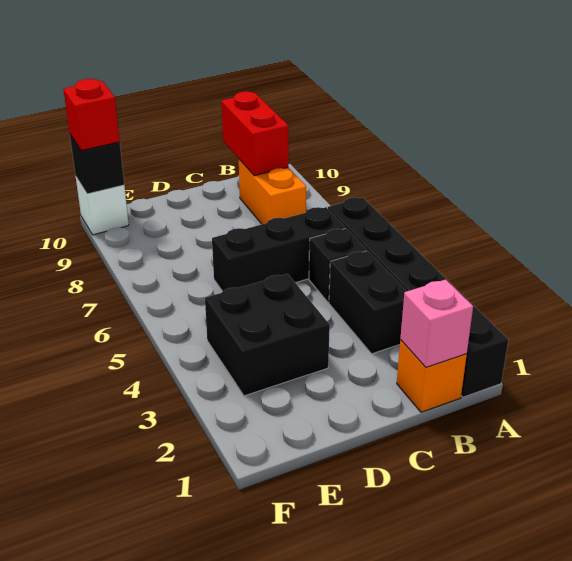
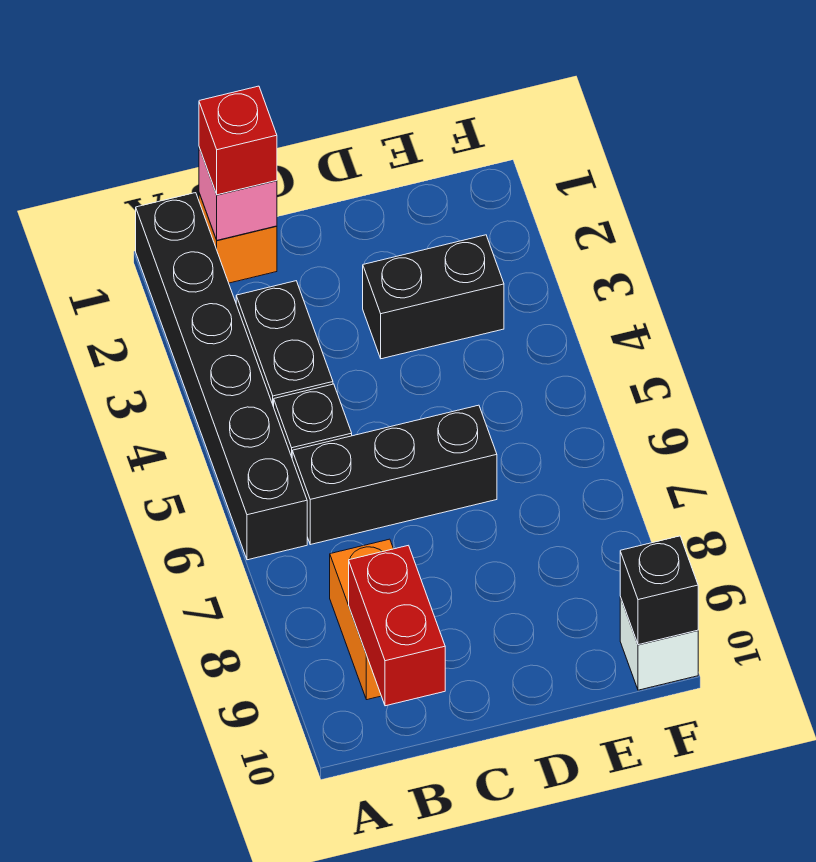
black 2x2 brick [205,274,330,396] -> black 1x2 brick [363,235,504,359]
red 1x1 brick [63,79,120,151] -> red 1x1 brick moved to [199,86,277,195]

